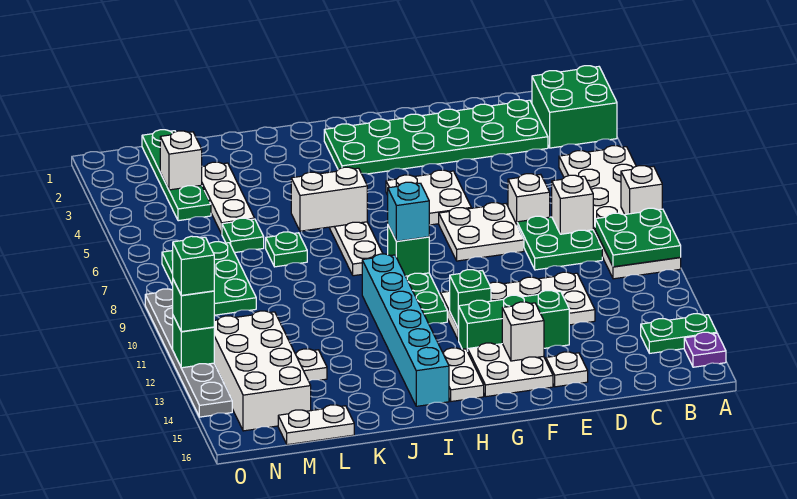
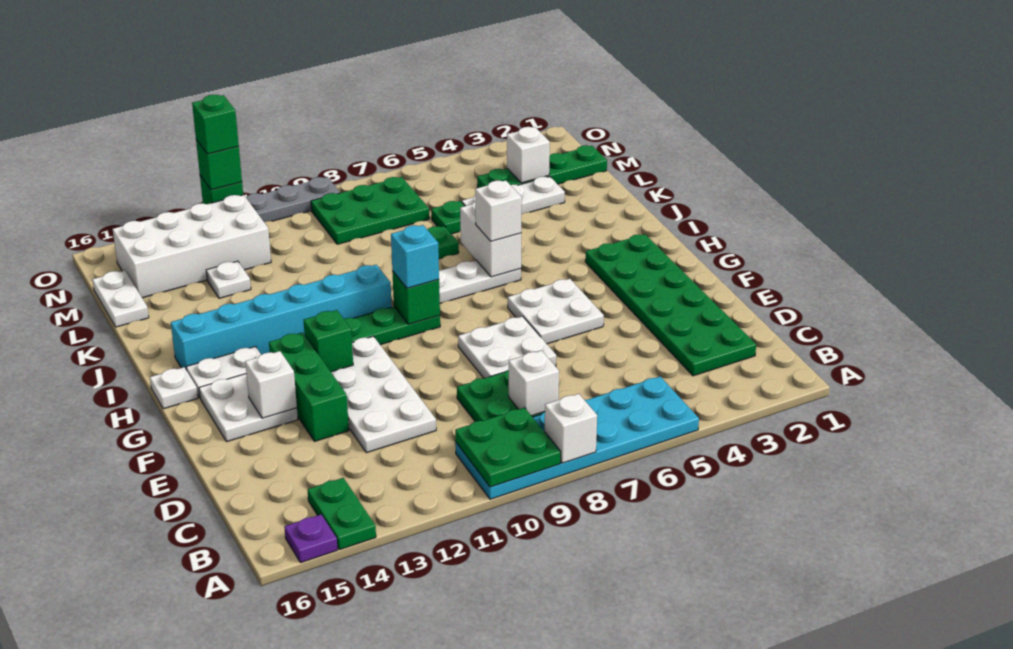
green 2x2 brick [532,66,617,148] -> none
white 2x6 plate [559,146,681,279] -> cyan 2x6 plate [455,376,699,499]
white 1x1 brick [508,174,550,224] -> white 1x1 brick moved to [475,180,522,241]
white 1x1 plate [546,352,588,387] -> white 1x1 plate moved to [150,367,198,409]

